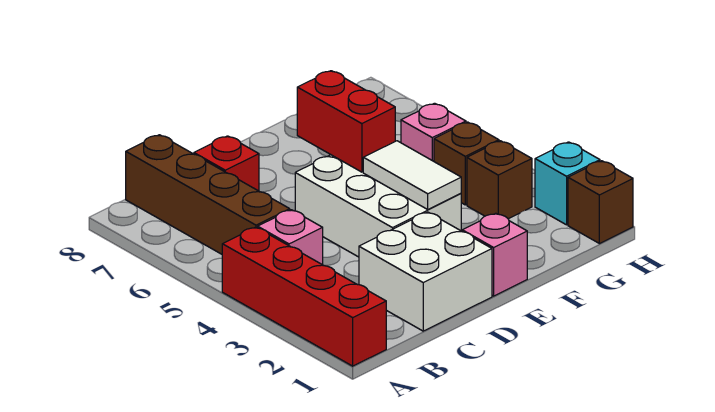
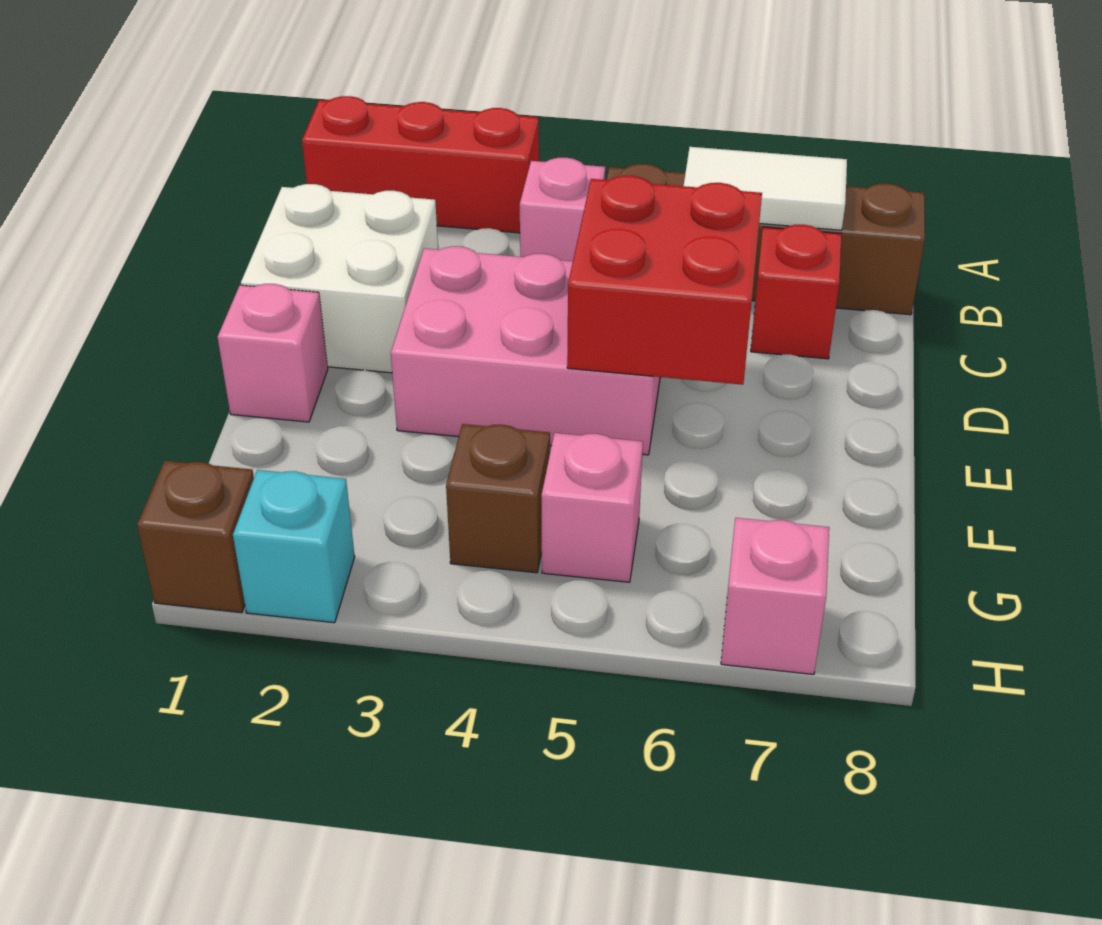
red 1x4 brick [222,227,386,366] -> red 1x3 brick [302,96,539,233]
white 2x3 brick [295,155,461,257] -> pink 2x3 brick [391,246,660,455]
white 1x2 tile [363,141,461,209] -> white 1x2 tile moved to [684,147,847,230]
red 1x2 brick [297,71,395,172] -> red 2x2 brick [567,176,762,385]
brown 1x1 brick [467,141,532,219] -> none
none -> pink 1x1 brick [721,518,829,674]

